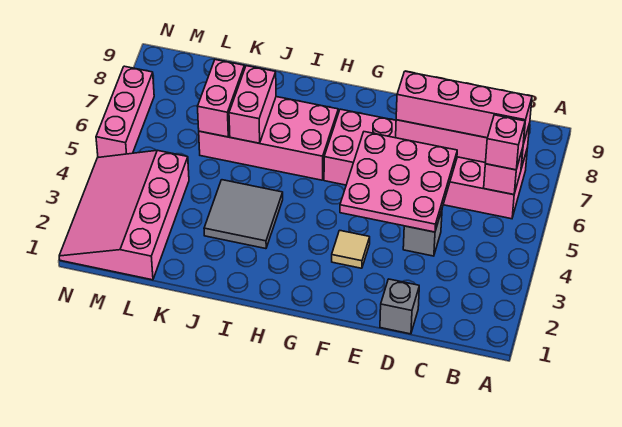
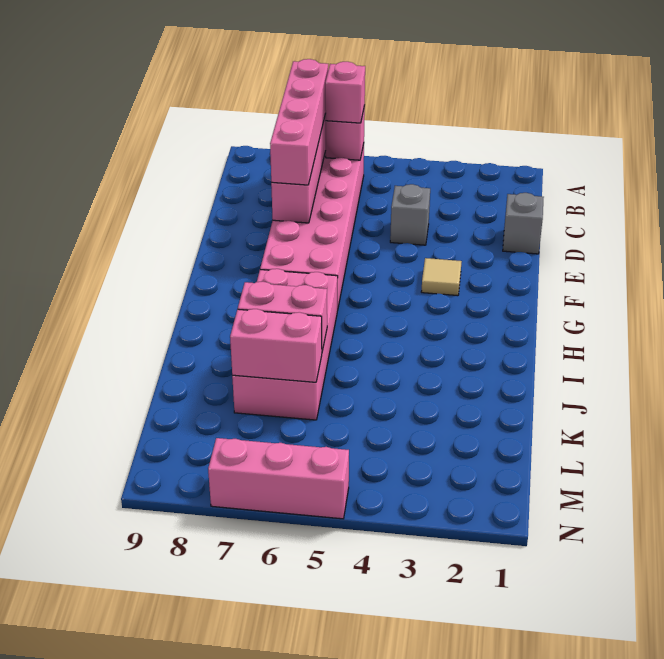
pink 3x3 plate [340,132,457,232] -> none
grey 2x2 tile [204,180,283,249] -> none
pink 3x4 slope [59,150,189,280] -> none

